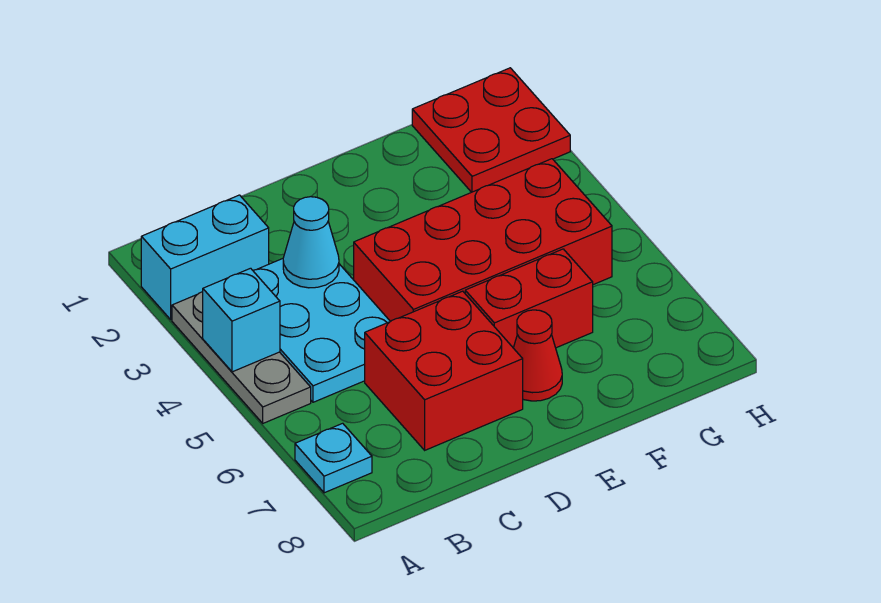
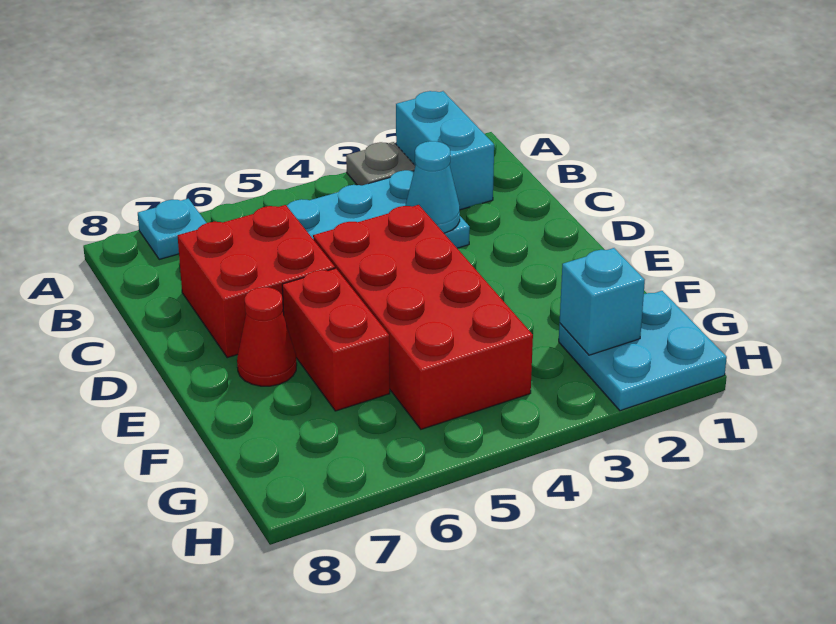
grey 1x3 plate [172,292,311,423] -> grey 1x1 plate [346,142,415,186]
cyan 1x1 brick [203,268,280,372] -> cyan 1x1 brick moved to [560,248,645,355]
red 2x2 plate [412,68,570,192] -> cyan 2x2 plate [559,291,727,411]

